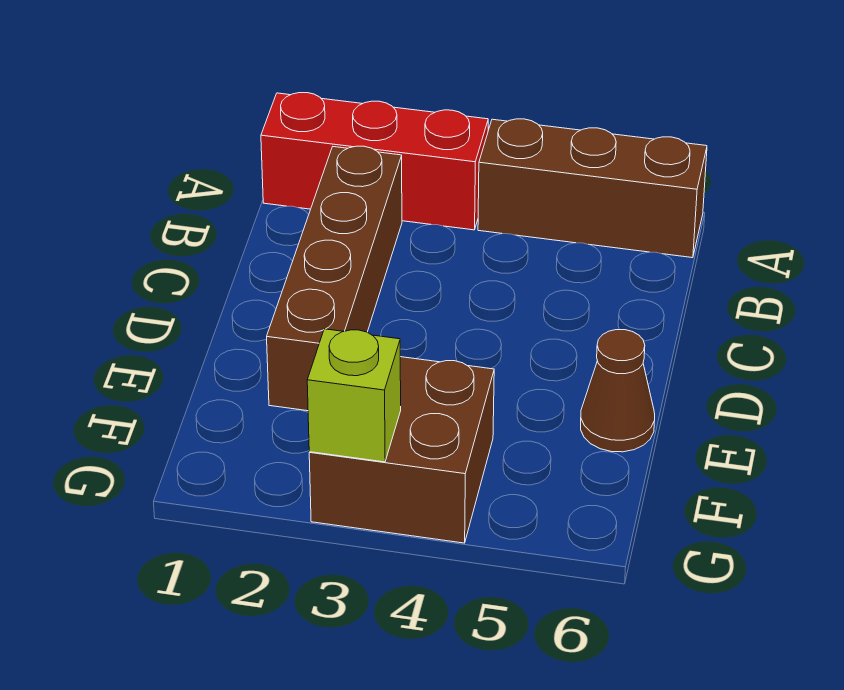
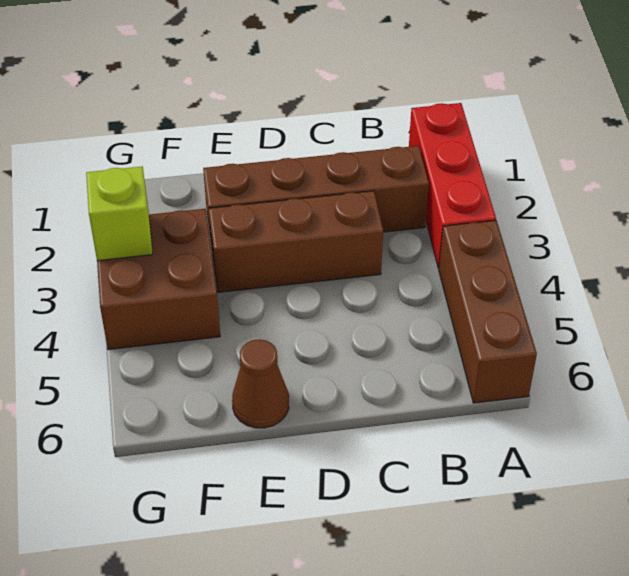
none -> brown 1x3 brick [209,191,383,292]

